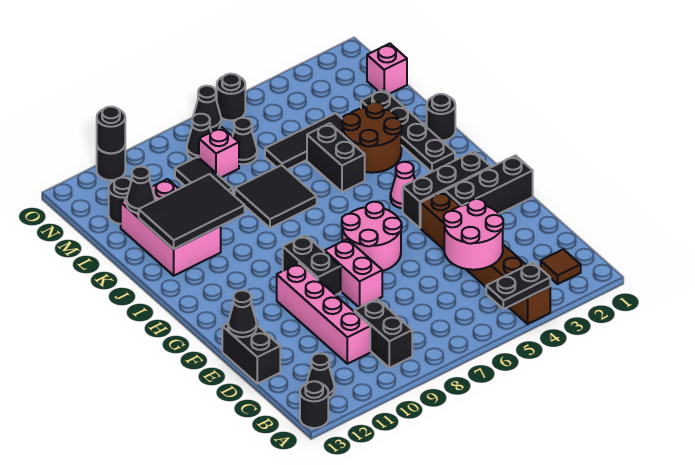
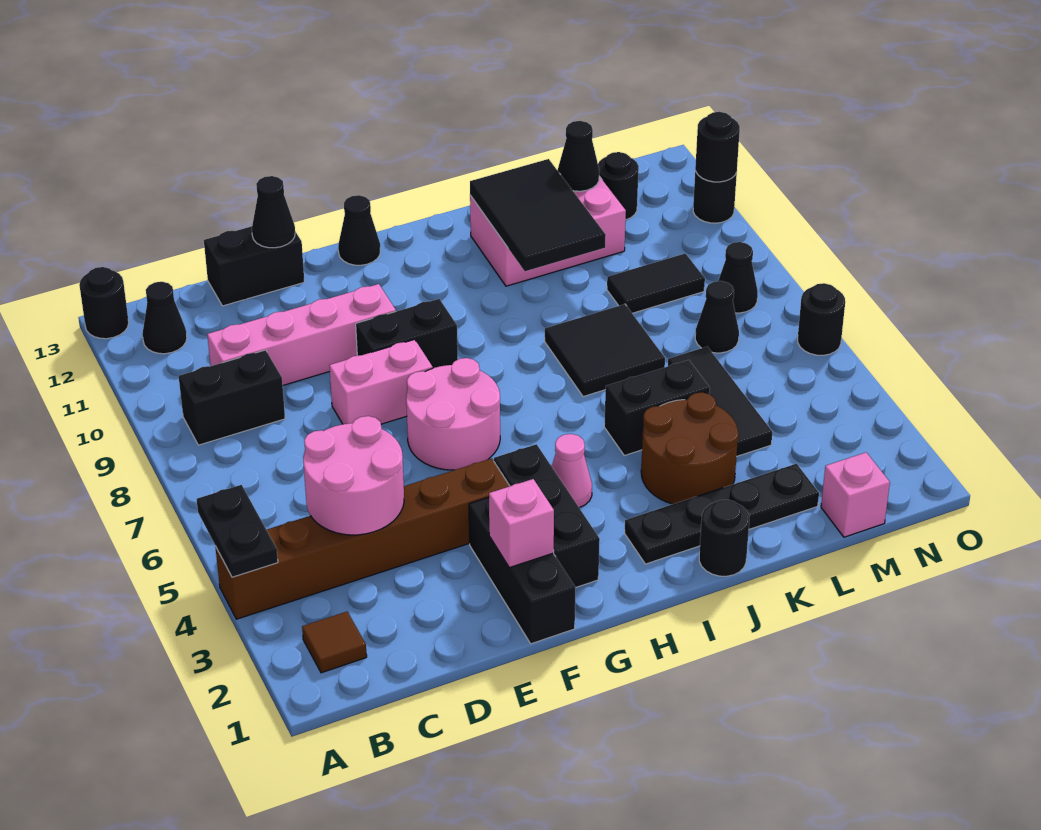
pink 1x1 brick [199,127,239,177] -> pink 1x1 brick moved to [489,479,554,568]
black 1x1 cone [193,86,221,132] -> black 1x1 cone moved to [338,195,380,265]

